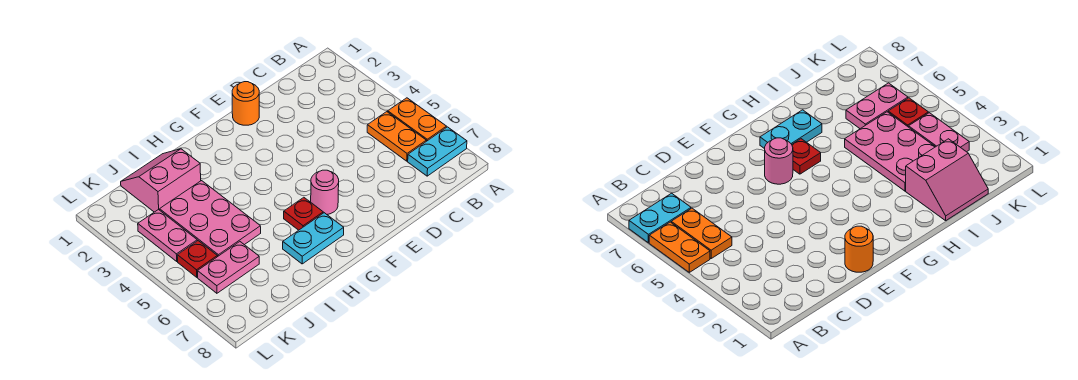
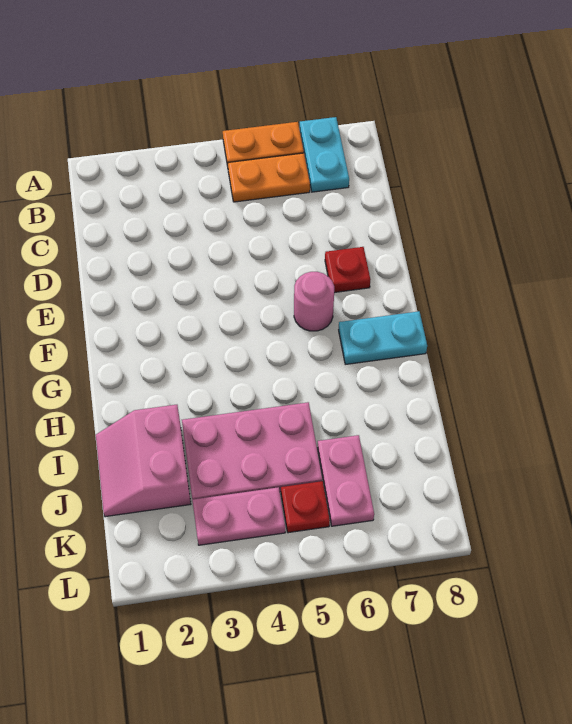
orange 1x1 round brick [232,82,259,125] -> none
red 1x1 plate [284,197,323,230] -> red 1x1 plate moved to [325,247,370,293]
cyan 1x2 plate [283,213,344,264] -> cyan 1x2 plate turned to [339,311,427,364]

